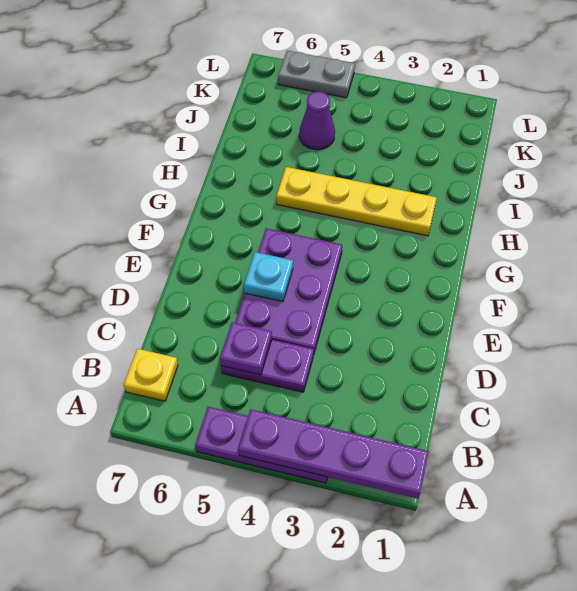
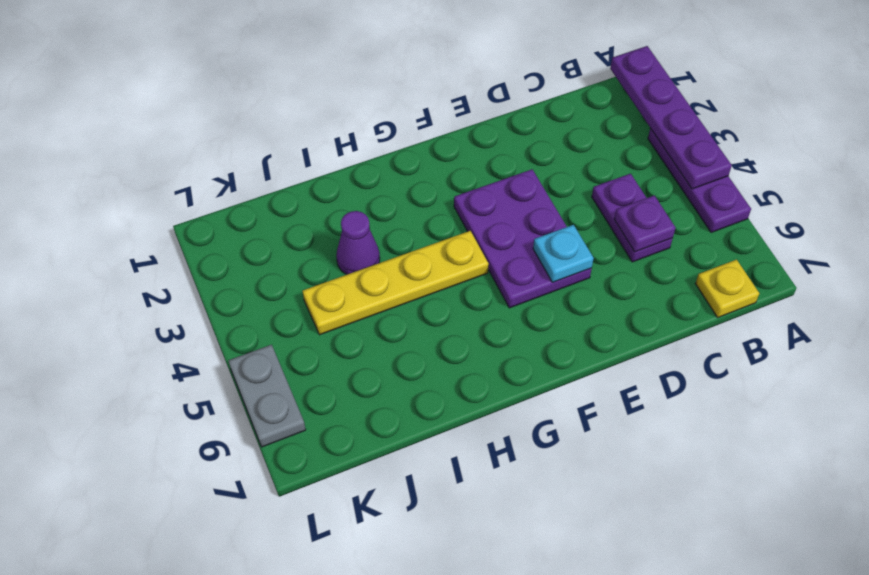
purple 2x3 plate [235,228,342,353] -> purple 2x3 plate turned to [454,169,592,308]
yellow 1x4 plate [276,167,437,236] -> yellow 1x4 plate turned to [303,231,489,335]
purple 1x1 cone [299,92,335,150] -> purple 1x1 cone moved to [336,211,380,275]

